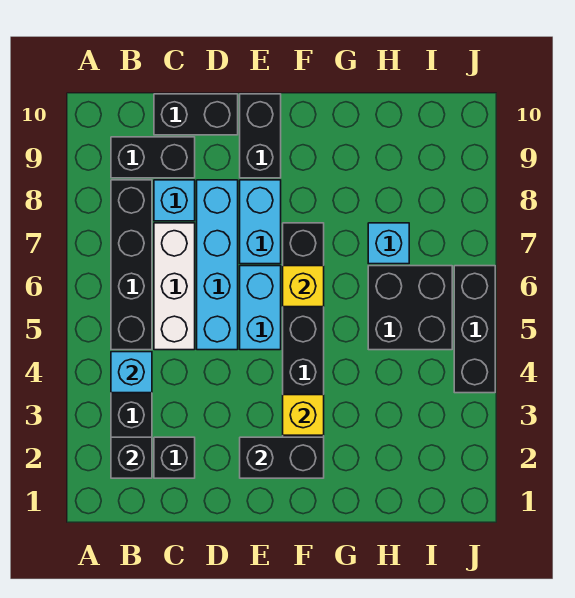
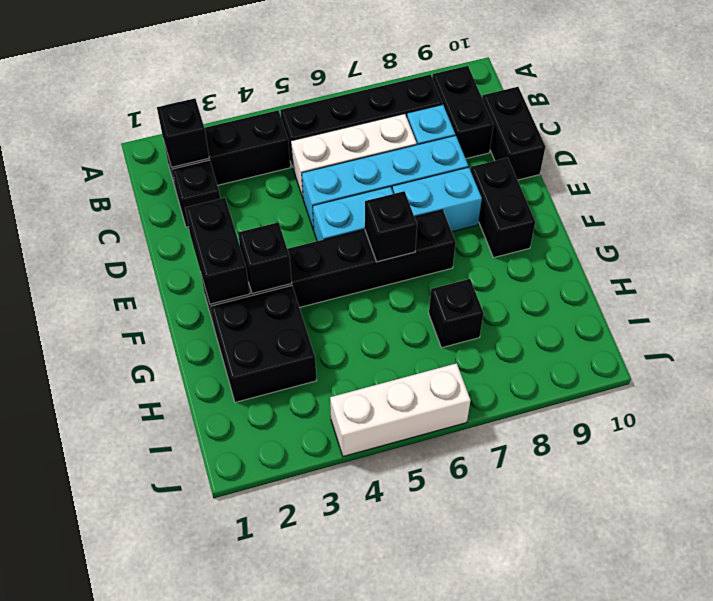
cyan 1x1 brick [111,352,152,393] -> none
black 1x2 brick [240,94,281,178] -> black 1x2 brick turned to [470,158,535,258]
yellow 1x1 brick [283,395,324,435] -> black 1x1 brick [238,222,292,294]
yellow 1x1 brick [283,266,324,307] -> black 1x1 brick [365,191,417,262]
black 2x2 brick [368,266,452,350] -> black 2x2 brick moved to [210,286,317,402]
cyan 1x1 brick [368,223,409,264] -> black 1x1 brick [429,279,484,348]
black 1x3 brick [454,266,495,393] -> white 1x3 brick [330,363,471,457]

